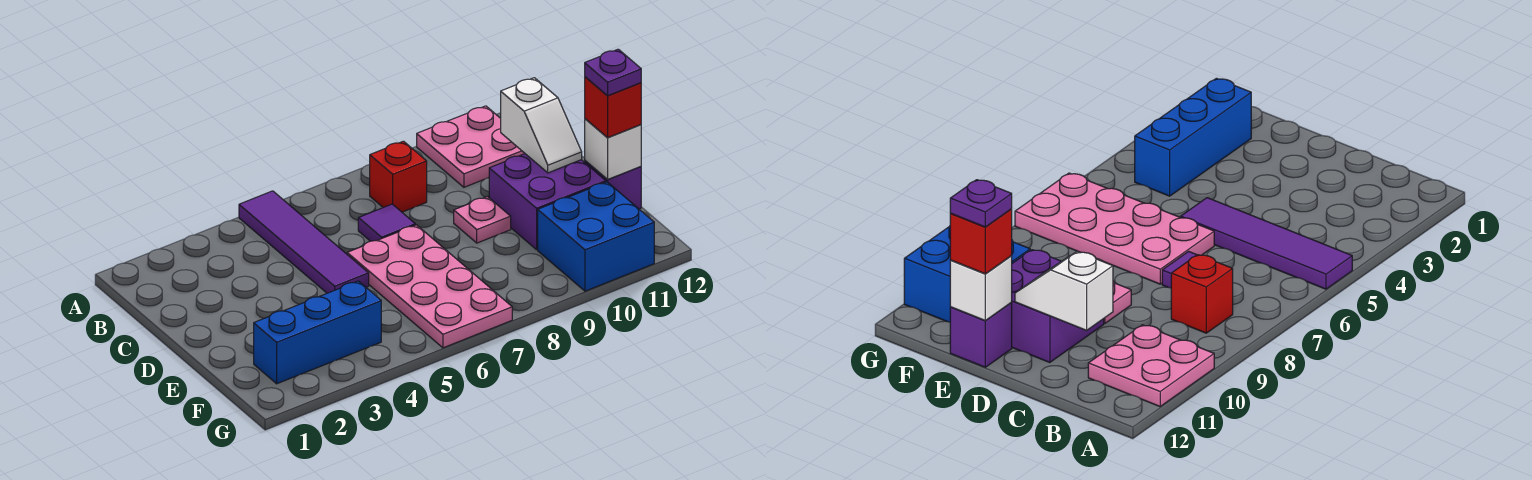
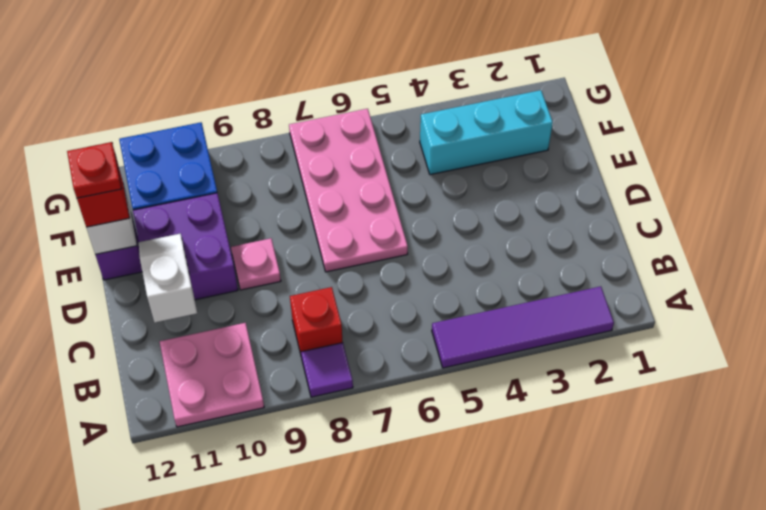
purple 1x4 tile [239,191,369,293] -> purple 1x4 tile turned to [432,286,614,368]
purple 1x1 tile [358,204,415,241] -> purple 1x1 tile moved to [301,343,353,397]
purple 1x1 plate [585,49,641,96] -> red 1x1 plate [67,142,122,198]
blue 1x3 brick [254,281,381,384] -> cyan 1x3 brick [420,90,553,175]

